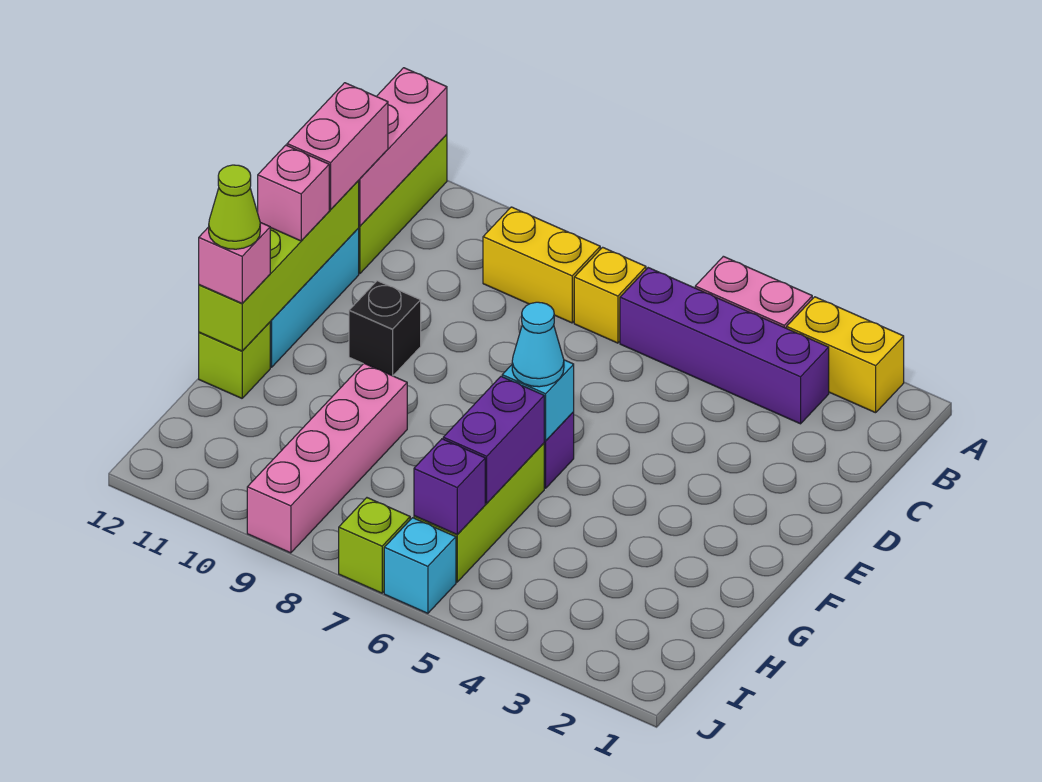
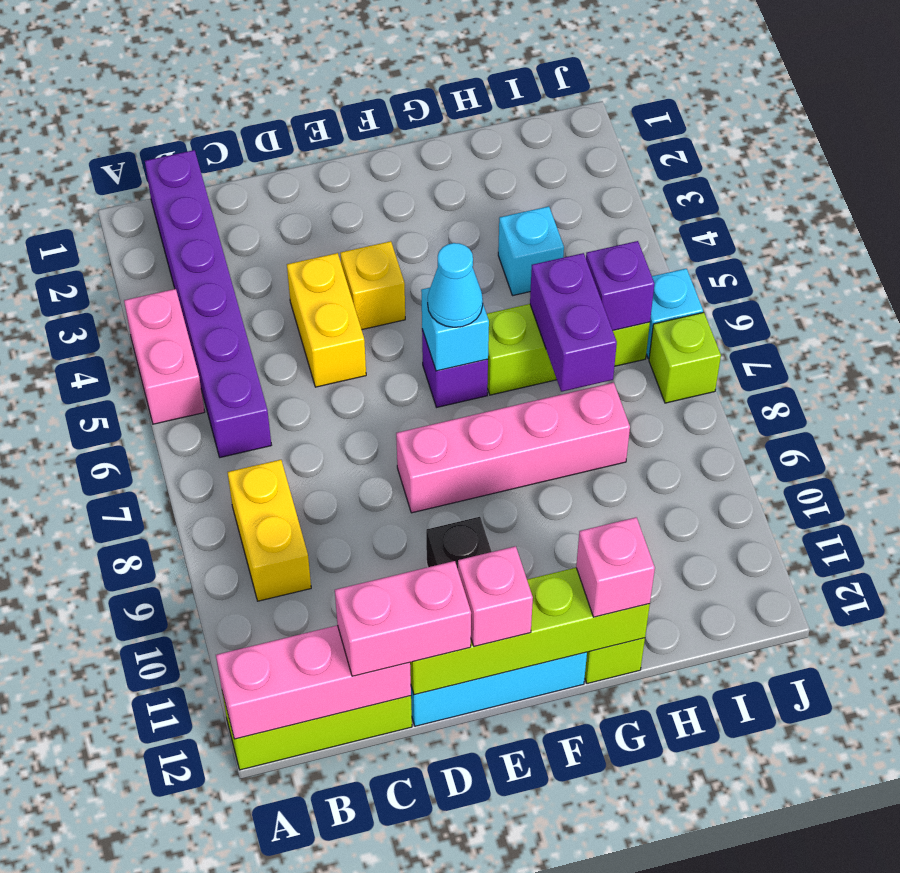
yellow 1x2 brick [787,297,904,413] -> yellow 1x2 brick moved to [287,253,366,387]
purple 1x4 brick [620,268,829,424] -> purple 1x6 brick [145,150,271,457]
yellow 1x1 brick [574,247,646,343] -> yellow 1x1 brick moved to [340,241,405,330]
purple 1x2 brick [443,376,544,503] -> purple 1x2 brick turned to [530,253,617,392]
pink 1x4 brick [247,364,407,553] -> pink 1x4 brick moved to [396,382,630,513]
lime 1x1 cone [209,165,260,249] -> none
none -> cyan 1x1 brick [498,206,564,295]

